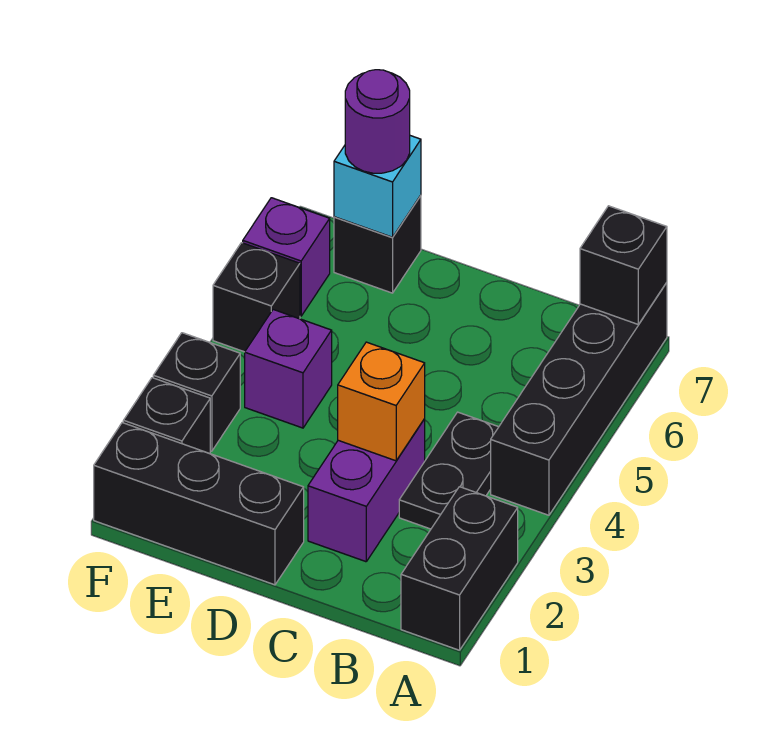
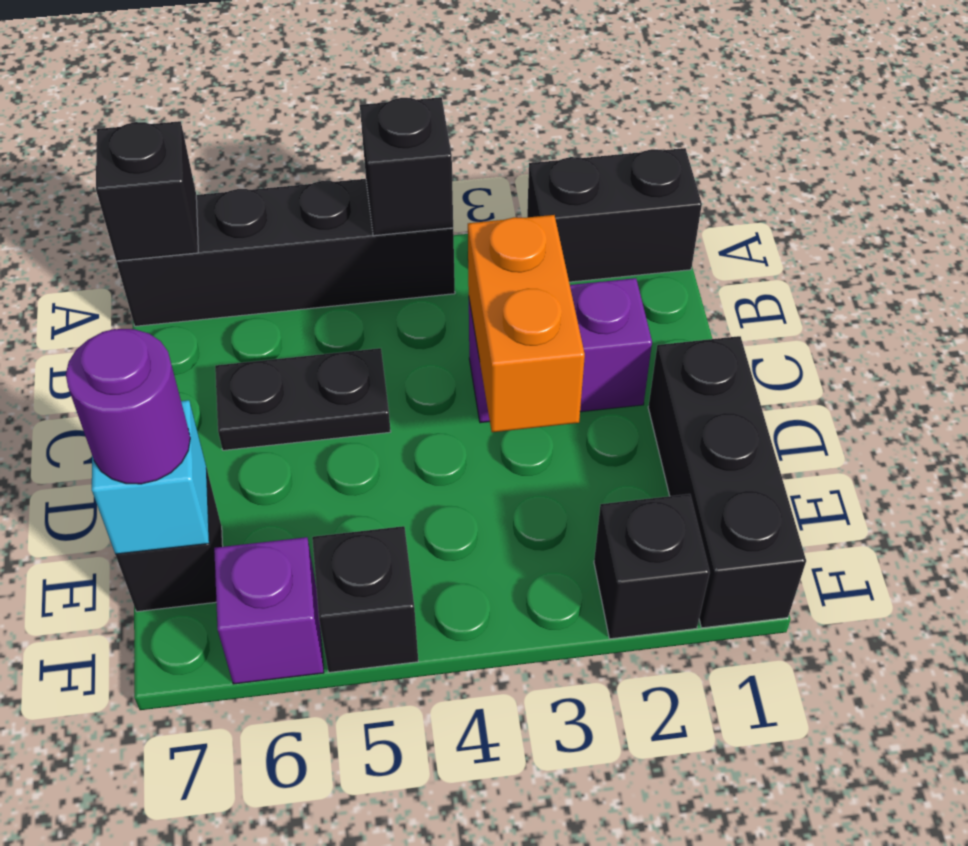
black 1x2 plate [399,412,498,529] -> black 1x2 plate moved to [215,348,391,450]
orange 1x1 brick [338,342,425,461] -> orange 1x2 brick [468,215,585,432]
purple 1x1 brick [245,310,332,428] -> none
black 1x1 brick [153,333,240,451] -> black 1x1 brick moved to [360,97,453,236]

